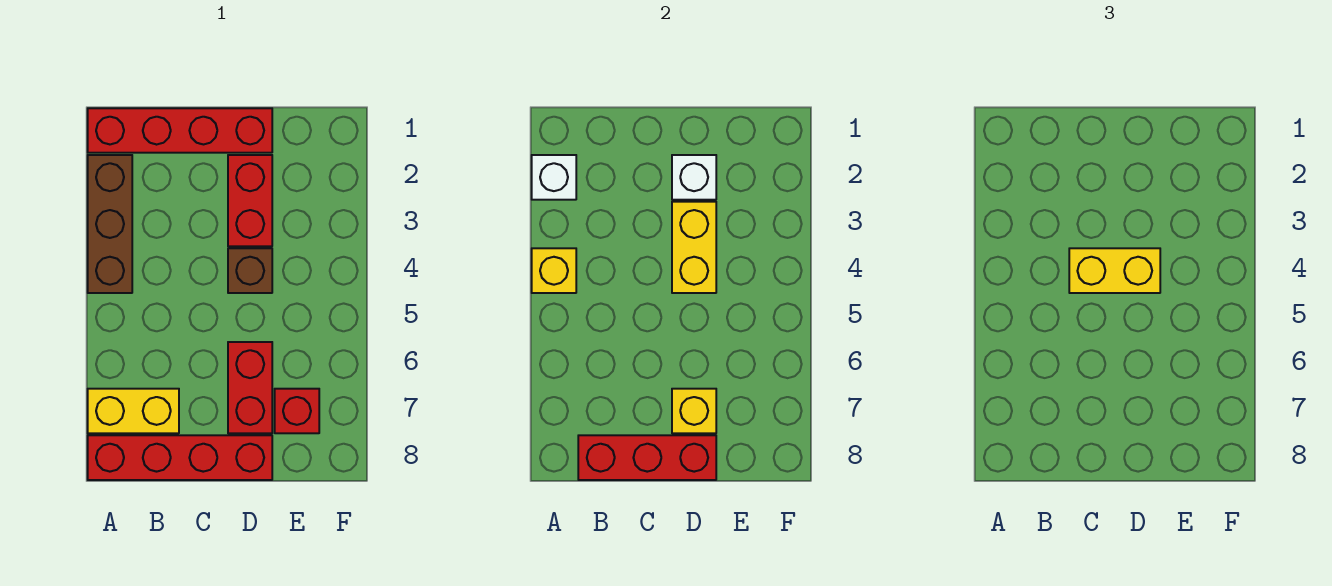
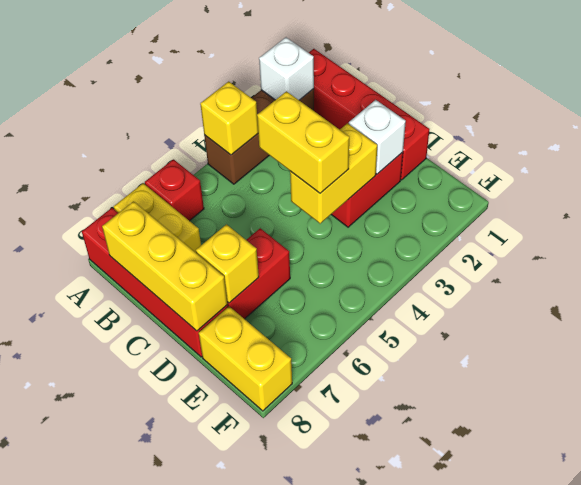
red 1x3 brick [578,435,716,480] -> yellow 1x3 brick [102,201,228,331]
brown 1x1 brick [228,248,272,293] -> none
red 1x1 brick [275,389,319,433] -> red 1x1 brick moved to [145,159,204,221]
none -> yellow 1x2 brick [199,306,292,411]

